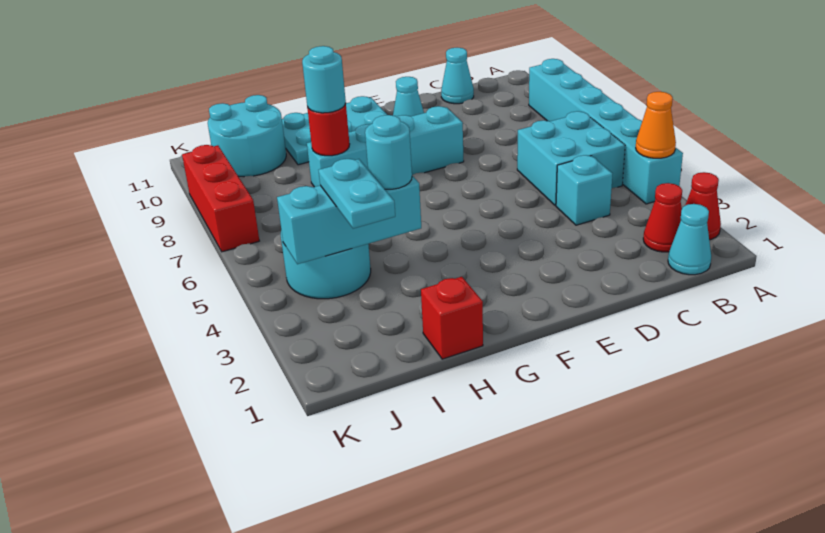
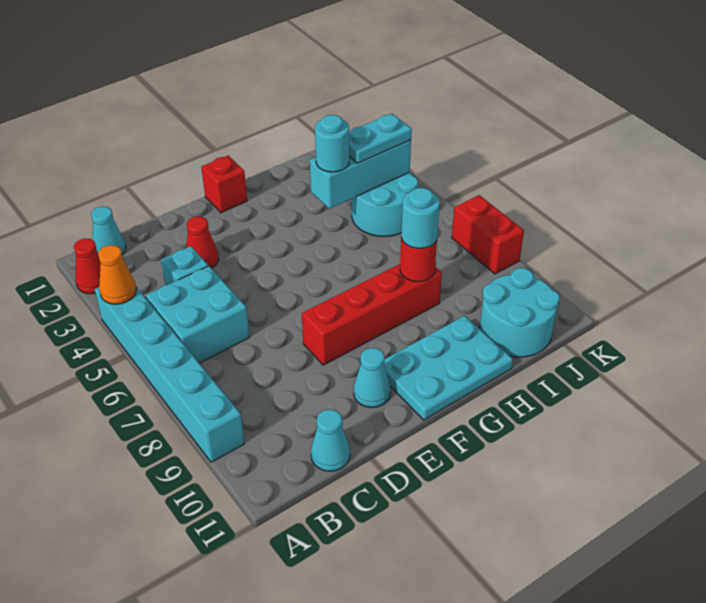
red 1x1 cone [643,183,682,252] -> red 1x1 cone moved to [186,216,219,268]
cyan 1x4 brick [307,106,464,187] -> red 1x4 brick [302,264,442,365]
red 1x1 brick [421,277,483,359] -> red 1x1 brick moved to [201,156,247,213]
cyan 1x2 plate [319,159,395,229] -> cyan 1x2 plate turned to [349,114,412,163]
red 1x3 brick [182,145,259,252] -> red 1x2 brick [452,195,524,274]

